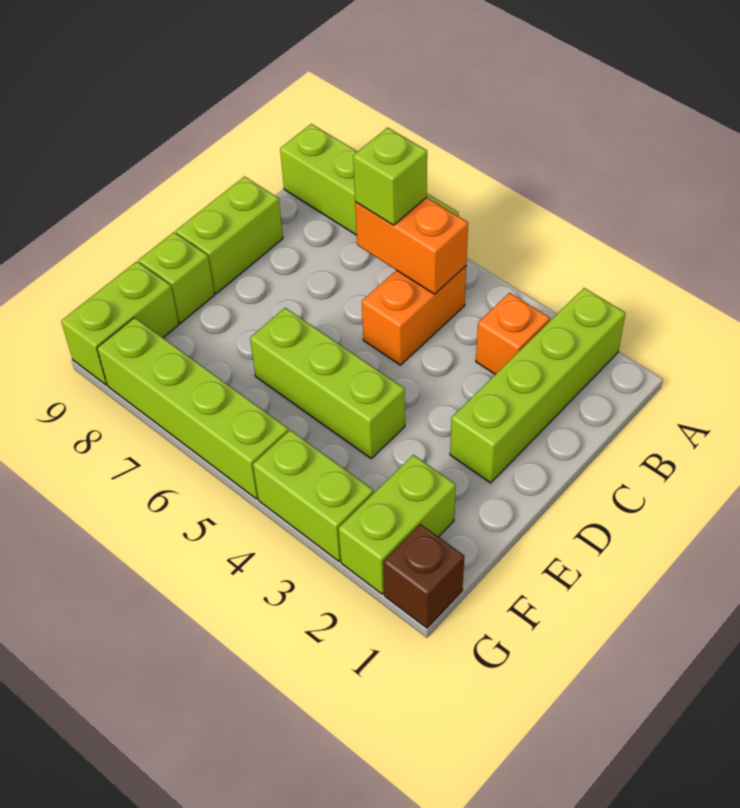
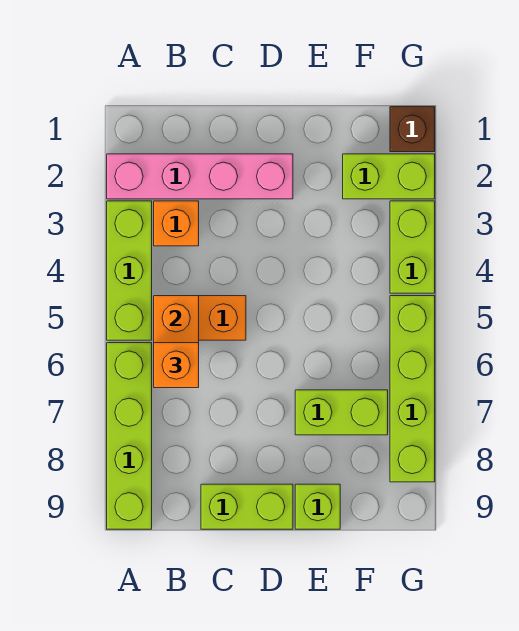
lime 1x4 brick [450,288,625,483] -> pink 1x4 brick [107,154,293,199]
lime 1x1 brick [353,128,427,225] -> orange 1x1 brick [154,343,199,388]
lime 1x3 brick [250,308,405,458] -> lime 1x3 brick moved to [107,201,152,340]
lime 1x2 brick [61,261,179,385] -> lime 1x2 brick moved to [295,390,388,435]

